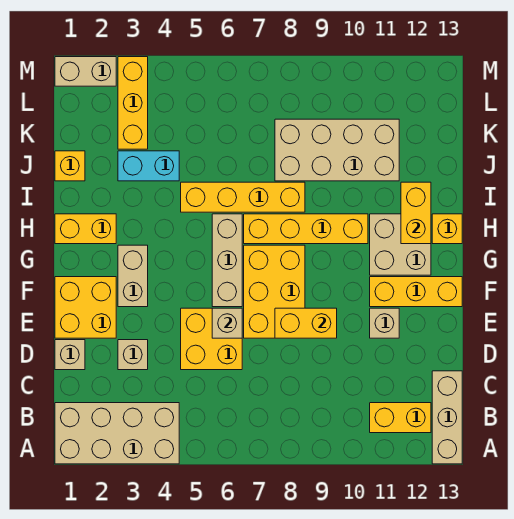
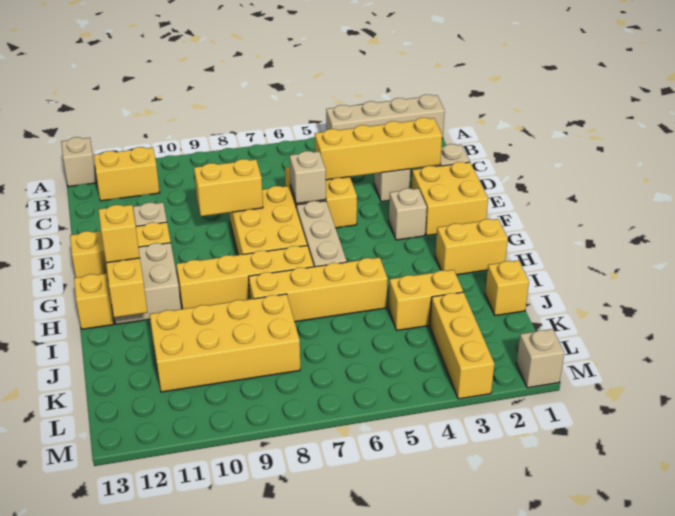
tan 2x4 brick [55,403,179,464] -> tan 1x4 brick [326,95,445,139]
tan 1x3 brick [432,371,462,464] -> tan 1x1 brick [61,137,96,187]
none -> yellow 1x4 brick [315,118,442,180]
tan 1x2 brick [118,245,148,307] -> tan 1x1 brick [389,188,427,240]
none -> yellow 1x1 brick [98,205,140,263]
cyan 1x2 brick [118,151,179,181] -> yellow 1x2 brick [389,270,463,330]
tan 2x4 brick [275,119,399,181] -> yellow 2x4 brick [150,294,300,392]
tan 1x2 brick [55,57,116,86] -> tan 1x1 brick [516,329,564,388]

